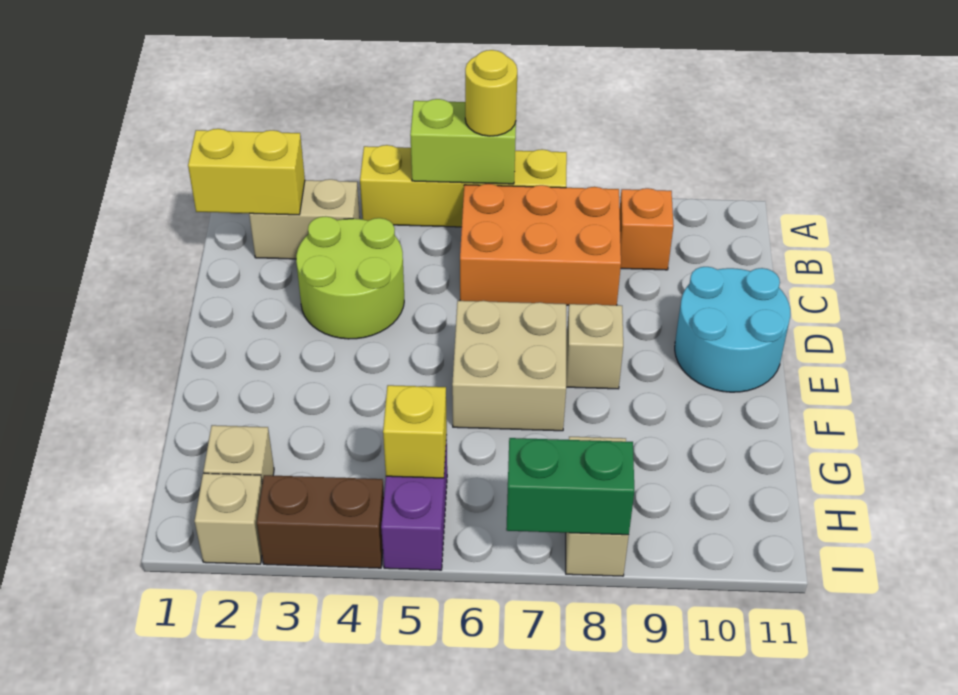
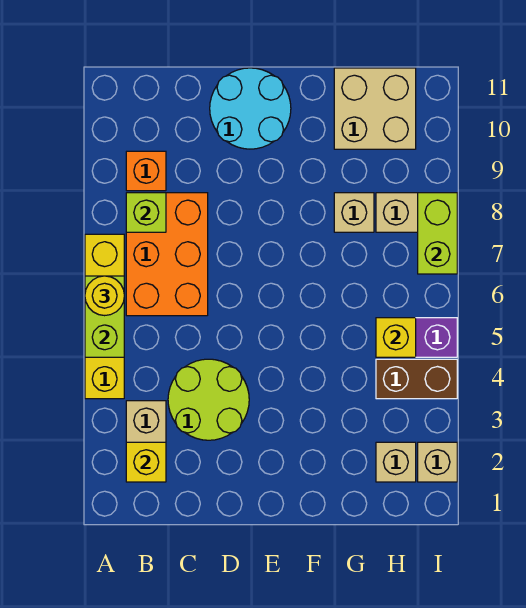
yellow 1x2 brick [188,129,305,215] -> yellow 1x1 brick [126,442,166,482]
none -> lime 1x1 brick [126,193,166,232]
tan 2x2 brick [452,301,566,431] -> tan 2x2 brick moved to [334,68,416,149]
tan 1x1 brick [566,304,623,389] -> tan 1x1 brick moved to [334,193,374,232]
brown 1x2 brick [257,475,384,568] -> brown 1x2 brick turned to [376,359,457,399]
green 1x2 brick [506,438,634,535] -> lime 1x2 brick [418,193,457,274]

